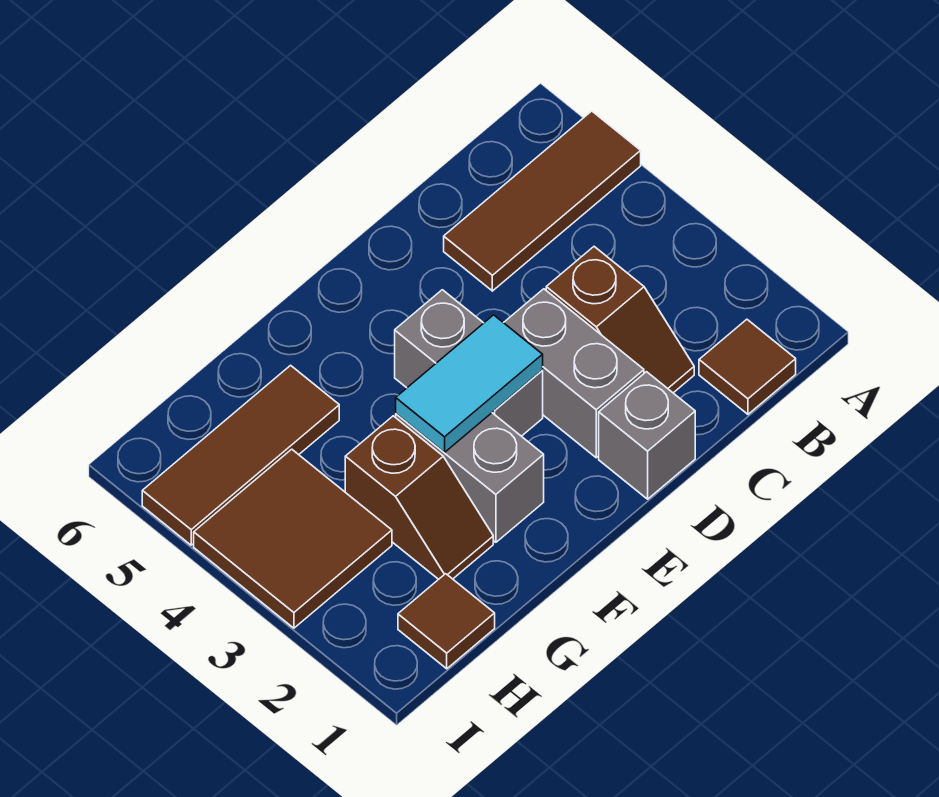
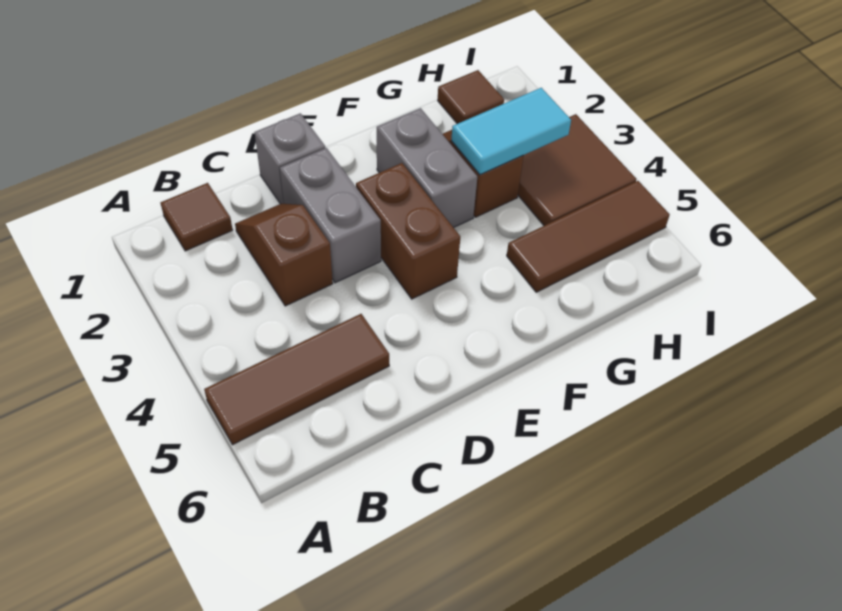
grey 1x2 brick [395,290,543,436] -> brown 1x2 brick [356,163,460,299]
cyan 1x2 tile [396,315,543,452] -> cyan 1x2 tile moved to [451,88,571,175]

